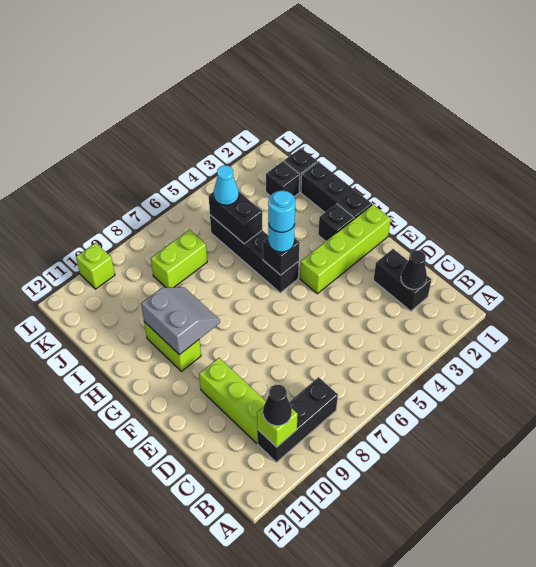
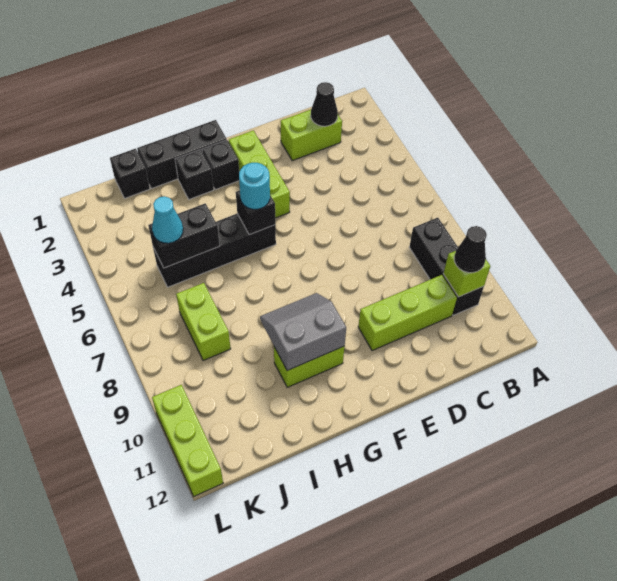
black 1x2 brick [373,249,431,311] -> lime 1x2 brick [281,110,342,161]
lime 1x4 brick [300,205,391,294] -> lime 1x3 brick [229,131,290,218]
cyan 1x1 round brick [268,191,295,232] -> none
black 1x1 brick [266,161,300,197] -> black 1x1 brick moved to [175,150,214,199]
lime 1x1 brick [76,243,115,289] -> lime 1x3 brick [152,385,223,496]

